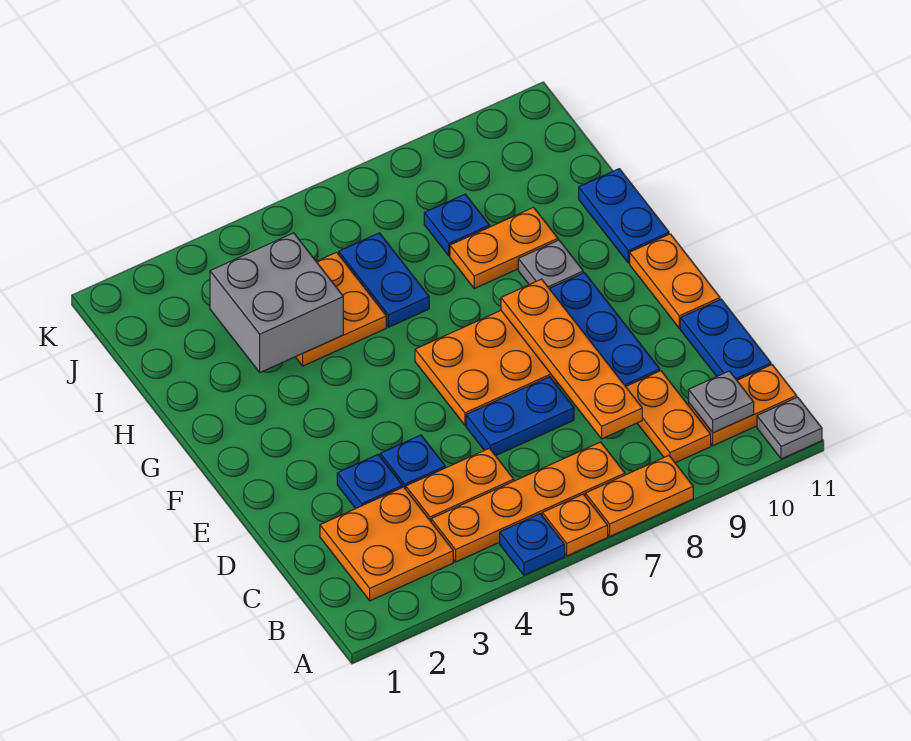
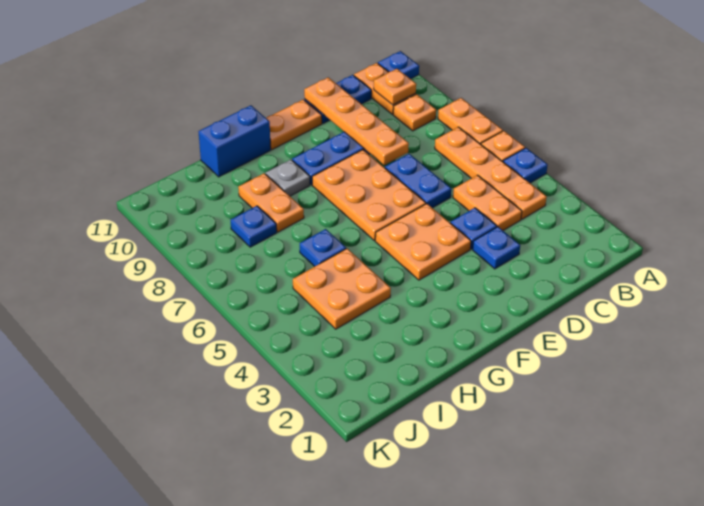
grey 1x1 plate [757,397,822,459] -> blue 1x1 plate [378,51,419,79]
orange 2x2 plate [320,487,453,601] -> orange 2x2 plate moved to [375,204,471,280]
orange 1x2 plate [626,371,711,463] -> orange 1x1 plate [393,94,436,131]
grey 1x1 plate [689,371,754,433] -> orange 1x1 plate [374,69,416,105]
orange 1x4 plate [501,279,642,439] -> orange 1x4 plate turned to [304,77,409,165]
blue 1x2 plate [579,169,669,263] -> blue 1x2 brick [198,105,271,177]
grey 2x2 brick [210,233,343,372] -> none
blue 1x2 plate [339,233,429,327] -> blue 1x1 plate [300,229,346,267]

